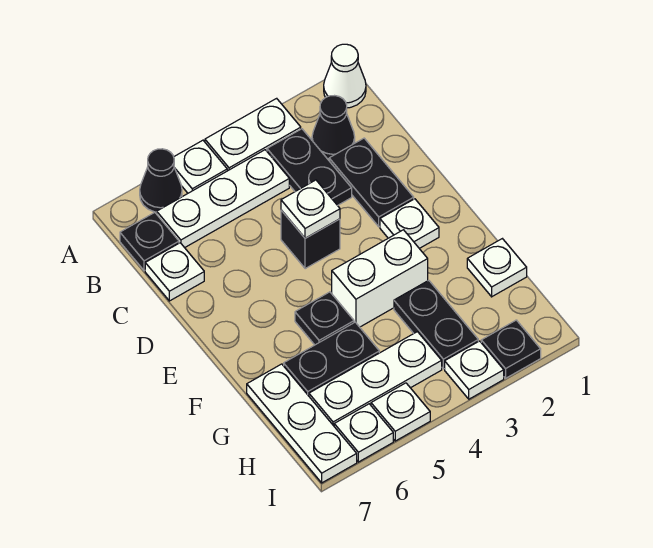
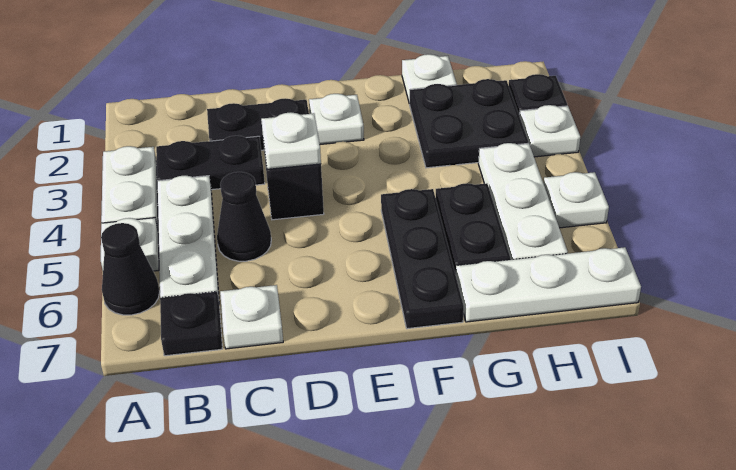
white 1x1 cone [324,44,366,108] -> none
black 1x1 cone [312,96,355,159] -> black 1x1 cone moved to [217,172,271,261]
white 1x2 brick [332,230,428,327] -> none
black 1x1 plate [295,292,354,345] -> black 1x3 plate [381,189,464,329]
black 1x2 plate [394,280,478,369] -> black 2x2 plate [409,79,528,168]
white 1x1 plate [334,404,393,462] -> none

